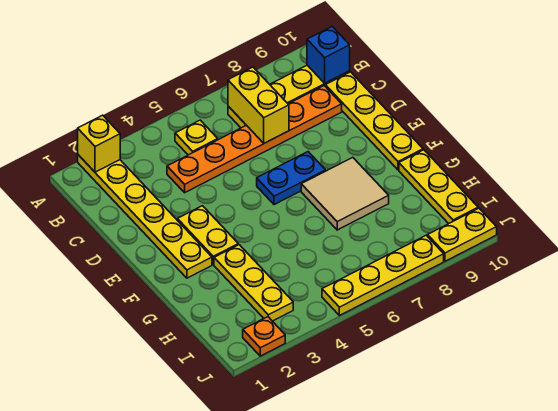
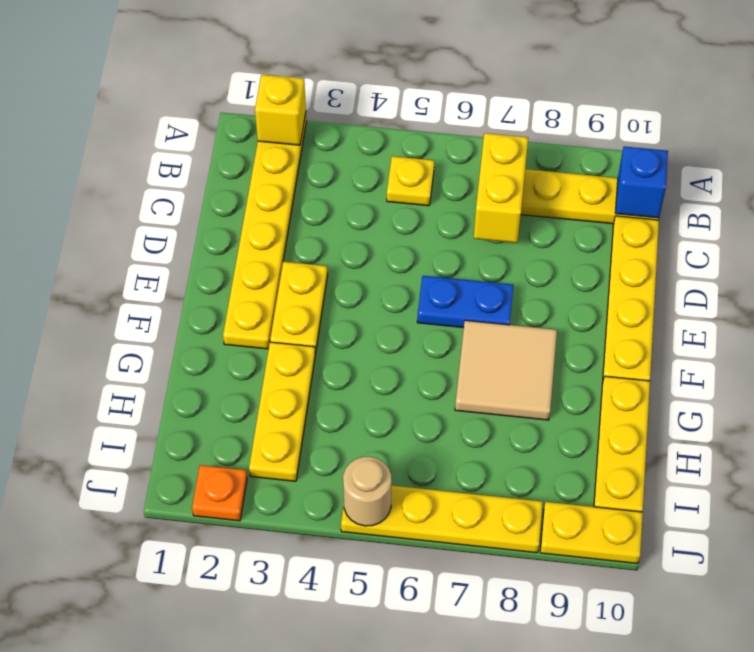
orange 1x6 plate [167,86,342,193] -> none
none -> tan 1x1 round brick [343,457,392,526]

